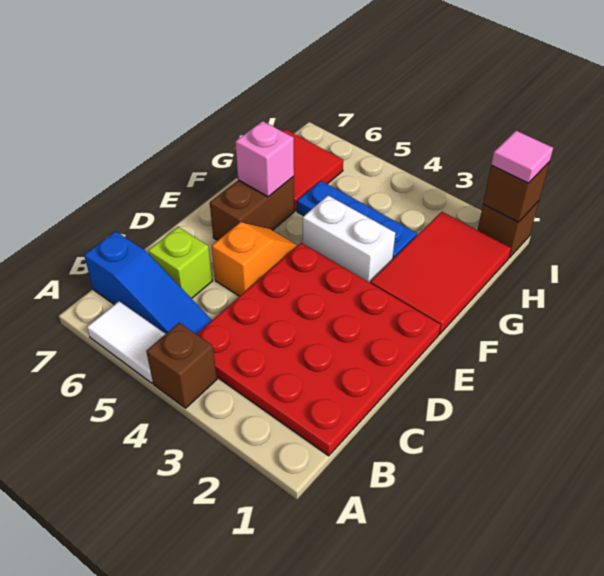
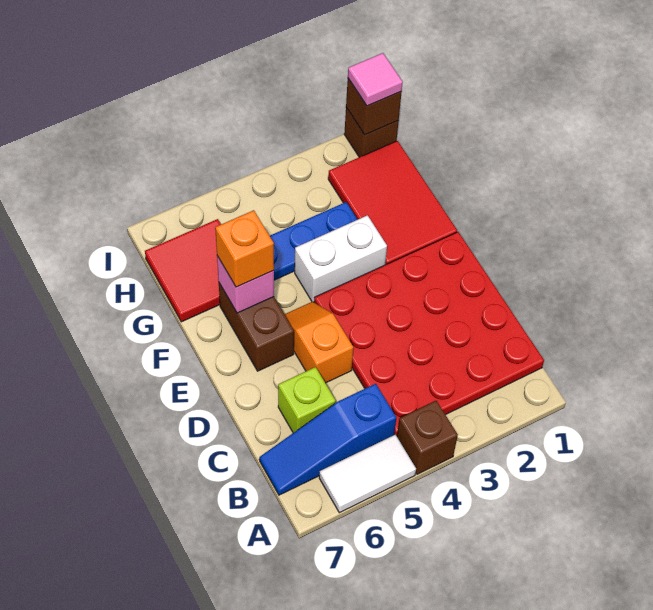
blue 1x3 slope [84,231,212,334] -> blue 1x3 slope turned to [259,384,396,495]
none -> orange 1x1 brick [215,210,274,287]

